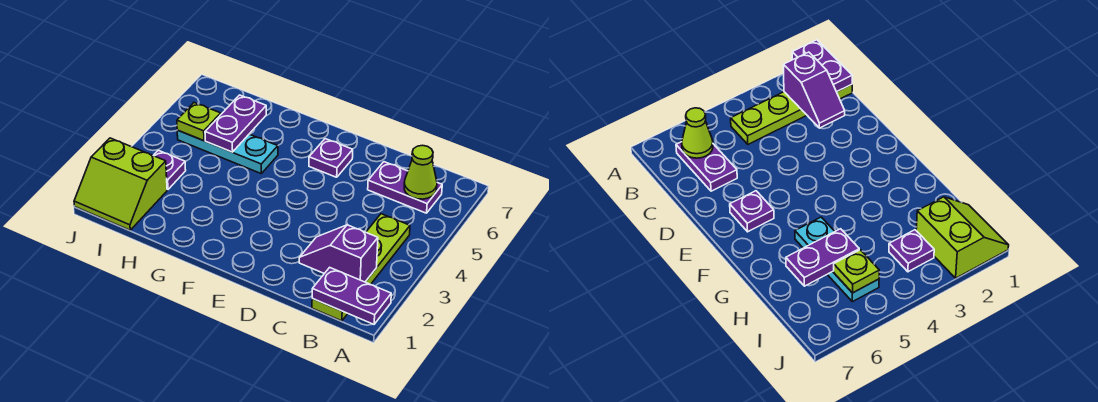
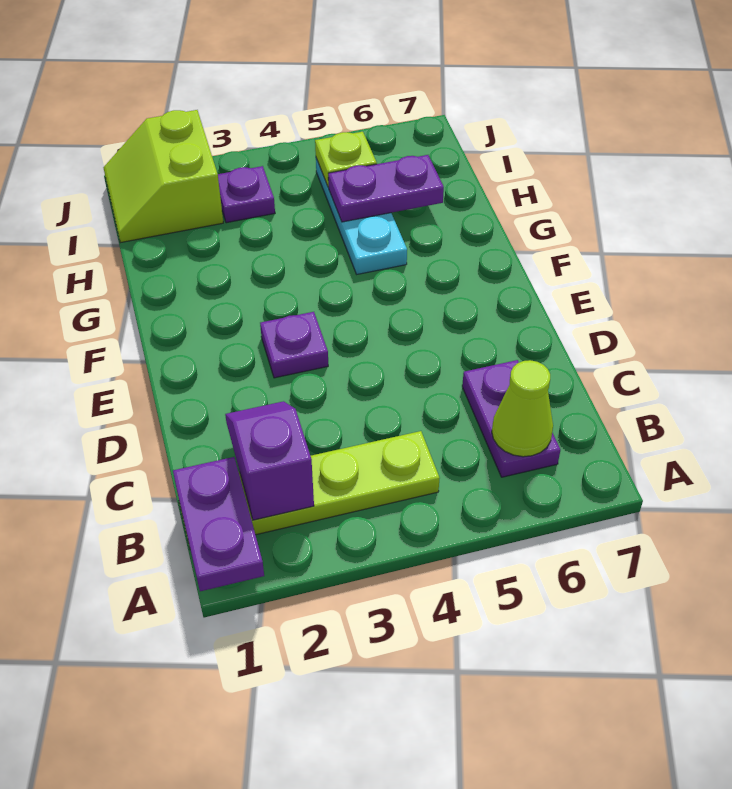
purple 1x1 plate [309,139,353,177] -> purple 1x1 plate moved to [260,312,328,378]

